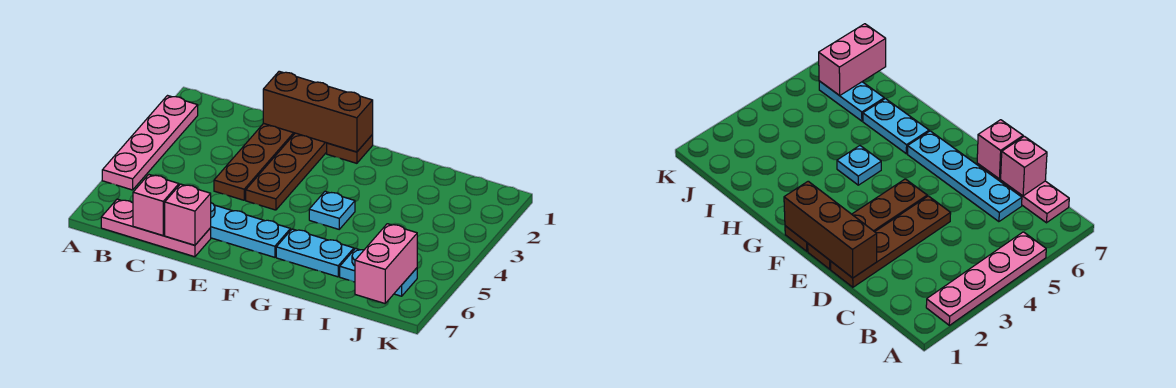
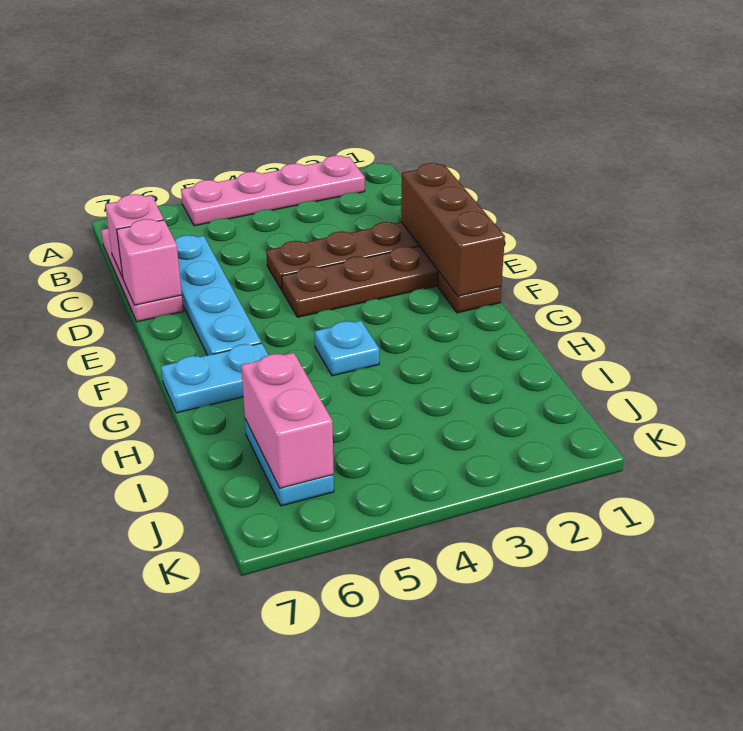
cyan 1x2 plate [276,229,354,277] -> cyan 1x2 plate turned to [161,343,268,413]
pink 1x2 brick [355,224,417,303] -> pink 1x2 brick turned to [241,353,334,488]

